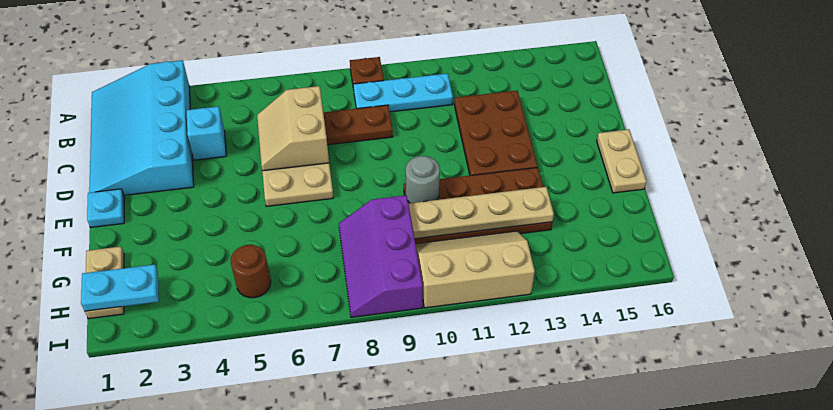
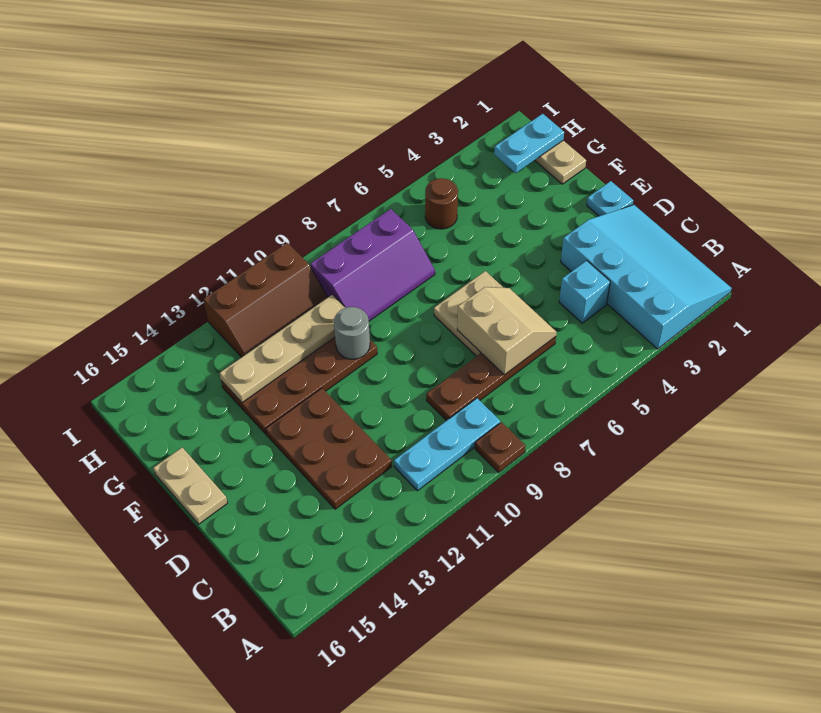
purple 2x3 slope [339,195,423,317] -> purple 2x3 slope turned to [311,209,435,321]
tan 2x3 slope [415,231,535,308] -> brown 2x3 slope [204,243,328,357]

